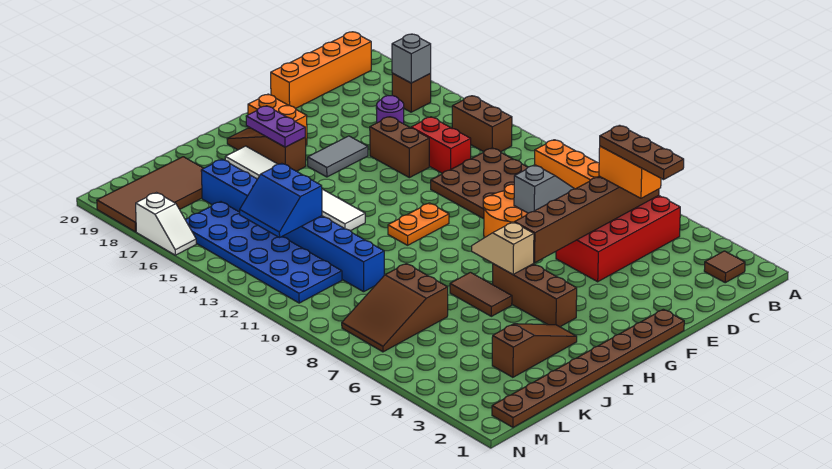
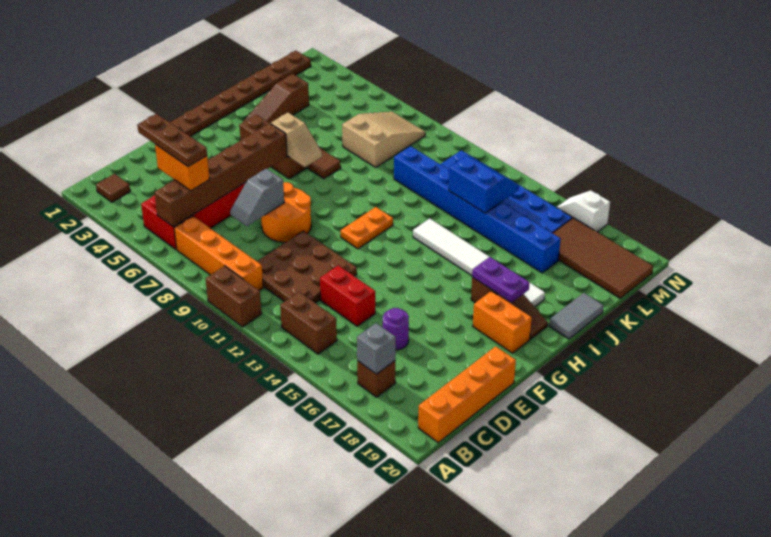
brown 1x2 brick [370,117,429,178] -> brown 1x2 brick moved to [206,266,262,327]
grey 1x2 tile [308,136,368,177] -> grey 1x2 tile moved to [549,293,604,339]
brown 2x3 slope [342,264,448,352] -> tan 2x3 slope [342,112,425,167]
brown 2x4 tile [97,157,204,232] -> brown 2x4 tile turned to [553,218,653,298]

